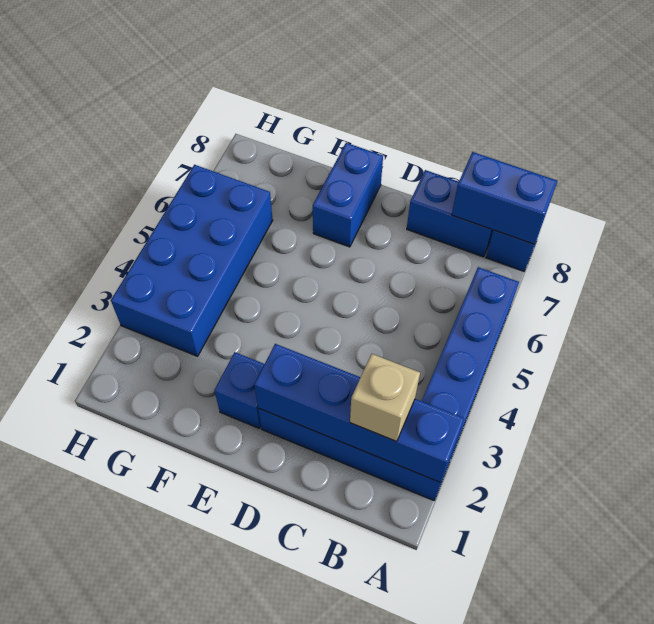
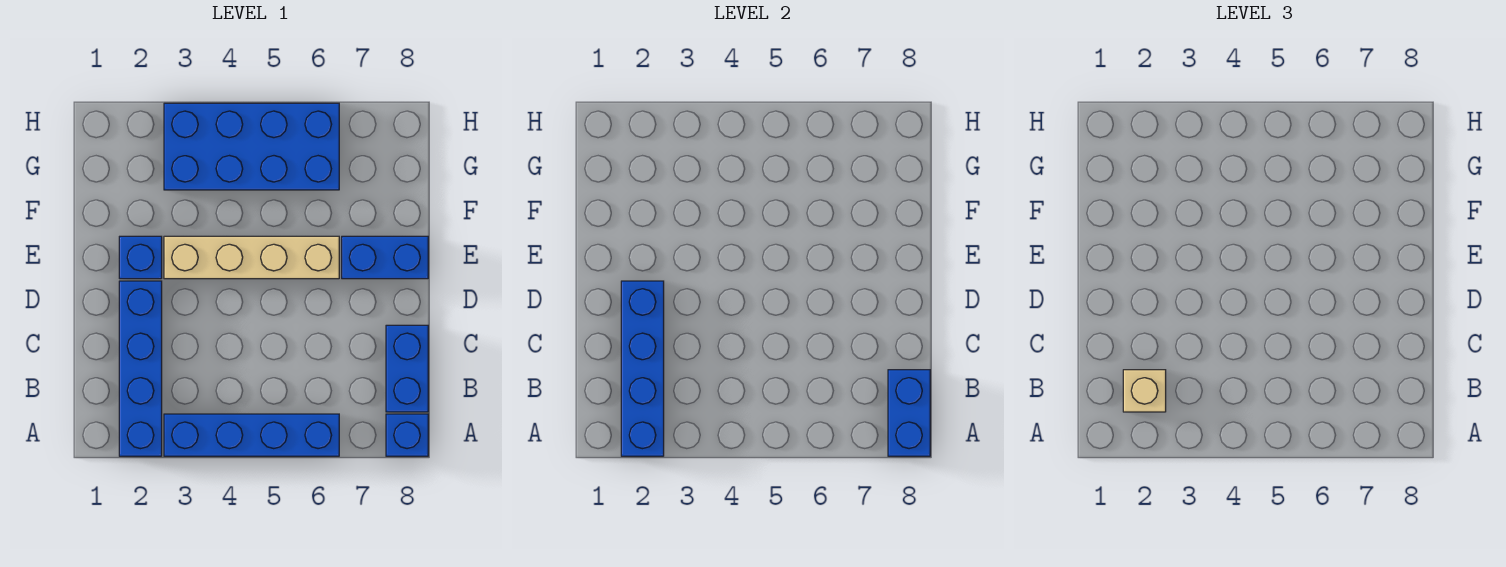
none -> tan 1x4 brick [164,236,339,279]

